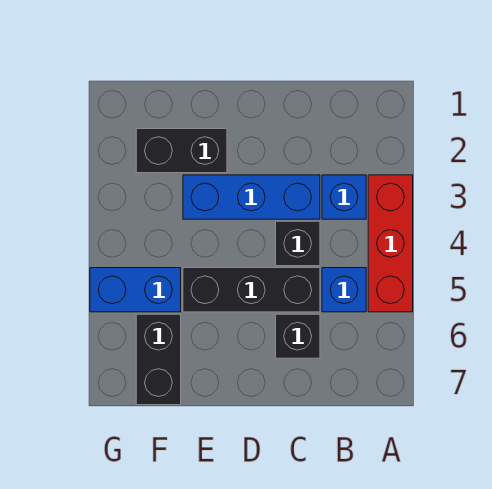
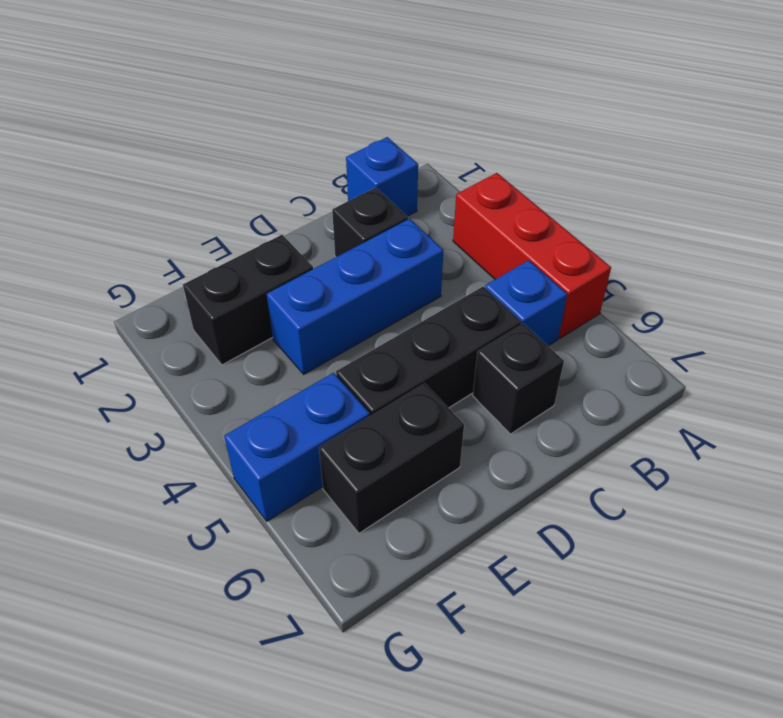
blue 1x1 brick [322,175,366,219] -> blue 1x1 brick moved to [346,137,418,216]
black 1x1 brick [276,221,320,266] -> black 1x1 brick moved to [332,188,408,257]
black 1x2 brick [136,314,181,405] -> black 1x2 brick turned to [319,383,464,533]

